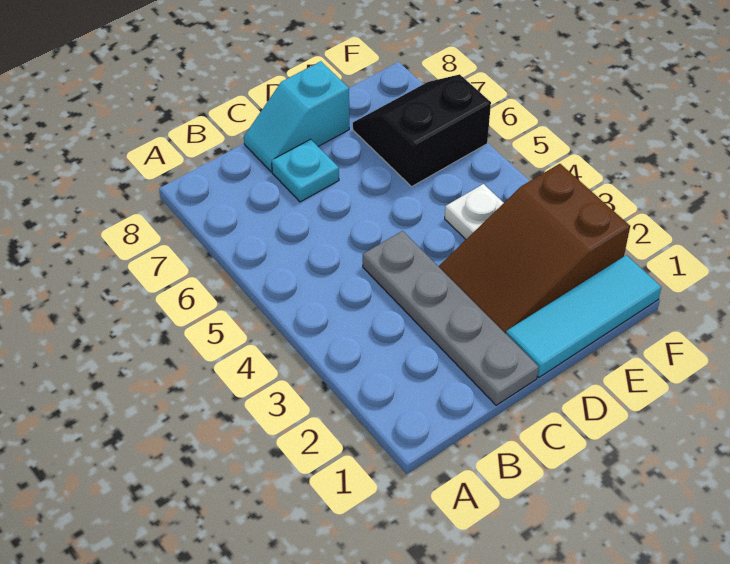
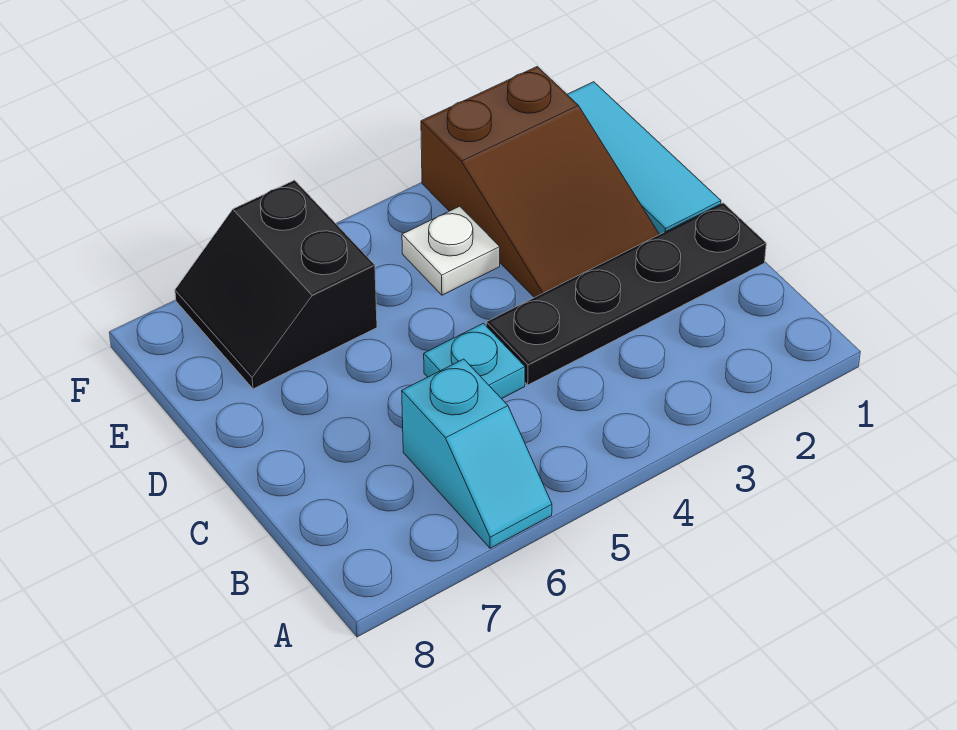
grey 1x4 plate [363,231,539,405] -> black 1x4 plate [486,203,766,385]
cyan 1x1 plate [272,139,339,202] -> cyan 1x1 plate moved to [424,323,525,399]
cyan 1x2 slope [244,61,349,172] -> cyan 1x2 slope moved to [402,359,552,548]

